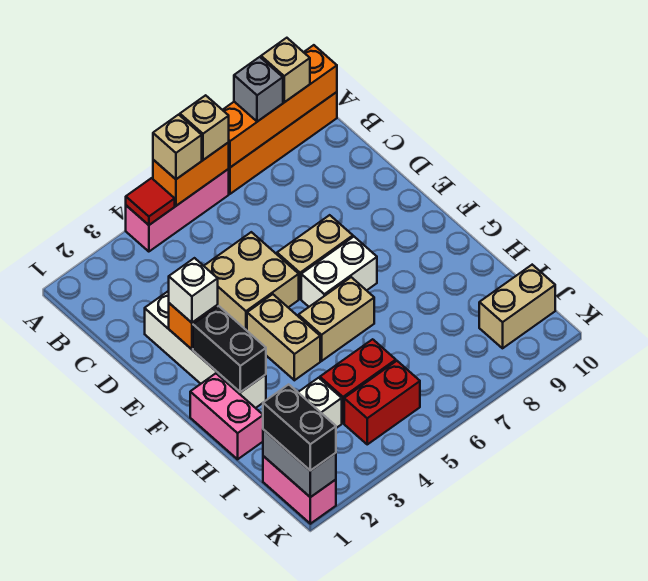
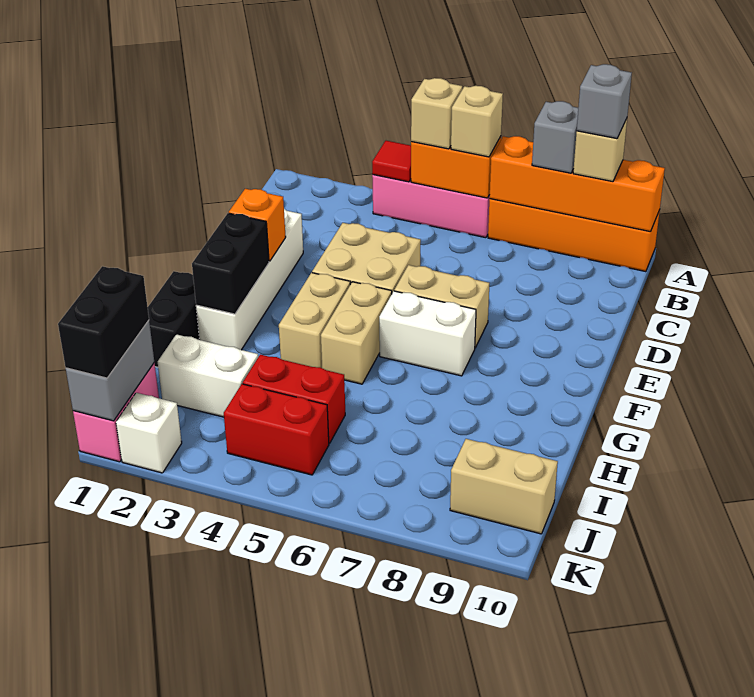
none -> grey 1x1 brick [577,64,632,139]
white 1x1 brick [169,258,218,323] -> white 1x1 brick moved to [116,393,182,473]
pink 1x2 brick [190,373,263,459] -> black 1x2 brick [148,271,200,367]
tan 1x2 brick [298,277,374,361] -> tan 1x2 brick turned to [321,282,392,384]

